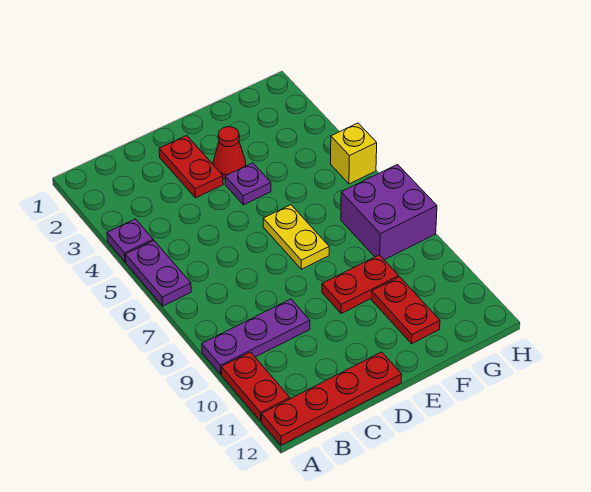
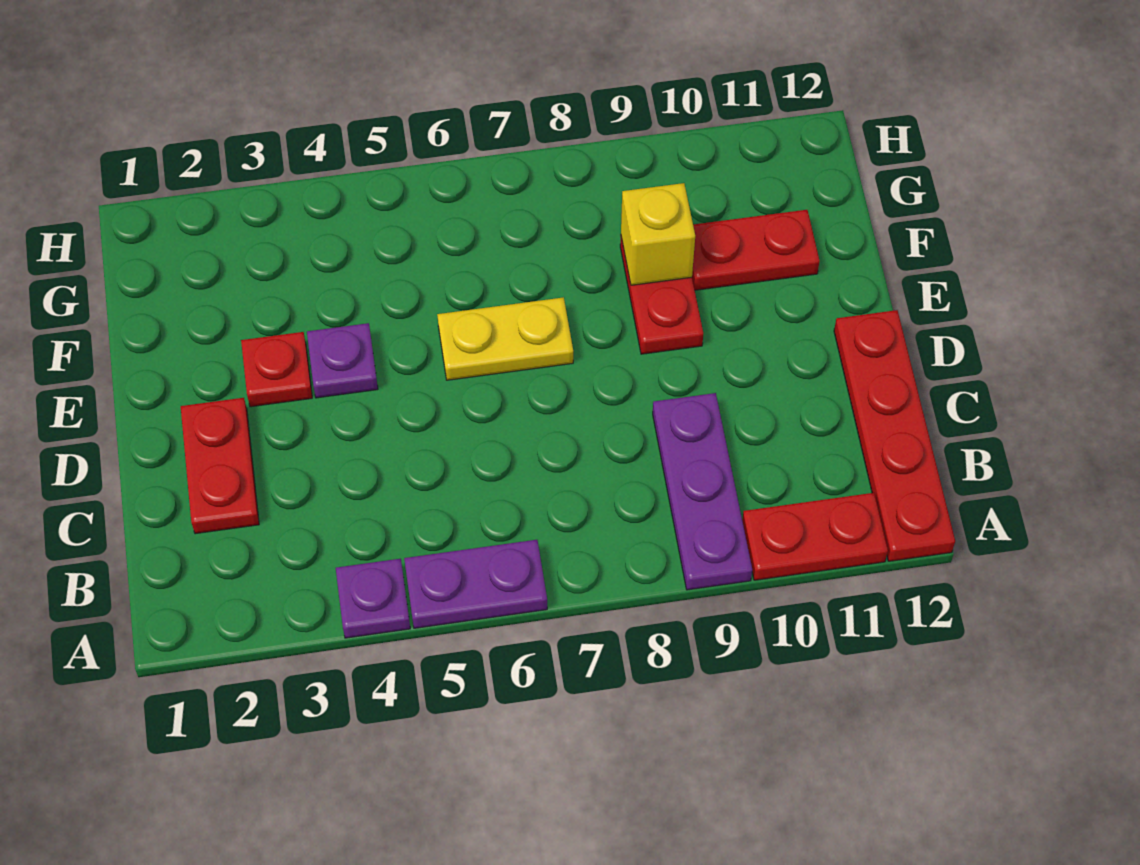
red 1x2 plate [159,136,223,198] -> red 1x2 plate turned to [181,398,259,534]
red 1x1 cone [213,127,246,179] -> red 1x1 plate [241,332,312,407]
purple 2x2 brick [341,165,437,260] -> none
yellow 1x1 brick [331,123,377,184] -> yellow 1x1 brick moved to [621,183,695,285]

